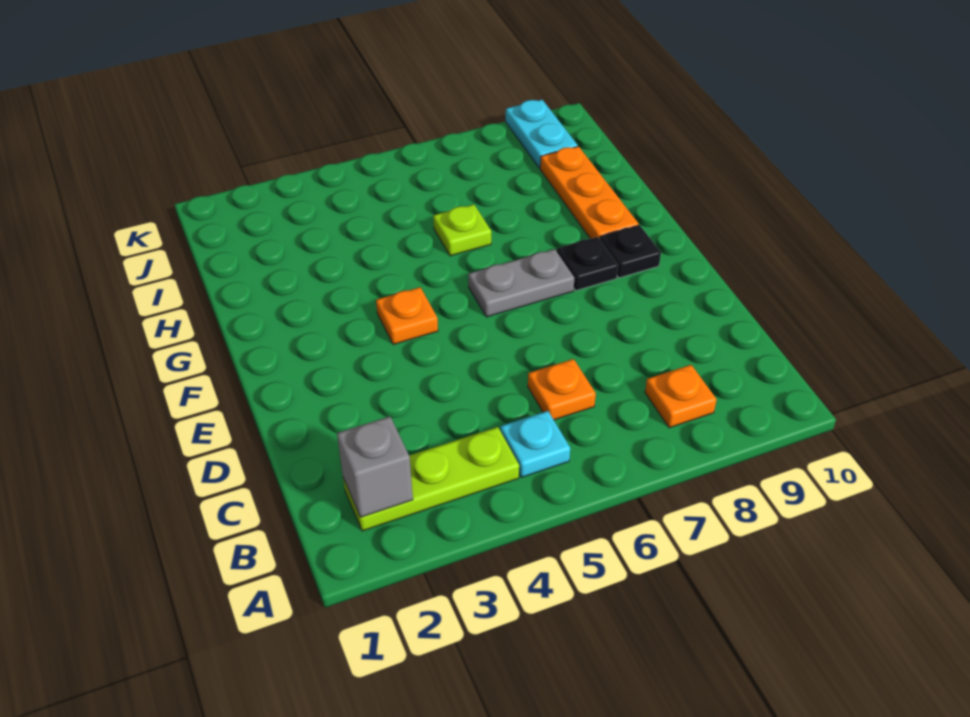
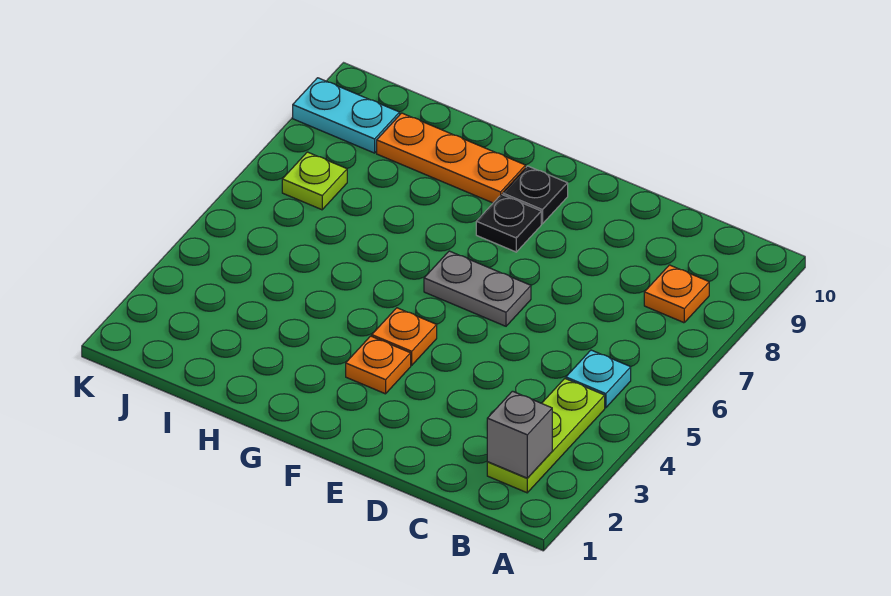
orange 1x1 plate [528,359,596,420] -> orange 1x1 plate moved to [346,336,411,394]
grey 1x2 plate [468,249,574,317] -> grey 1x2 plate turned to [424,251,531,326]
lime 1x1 plate [433,205,491,256] -> lime 1x1 plate moved to [282,152,347,210]

